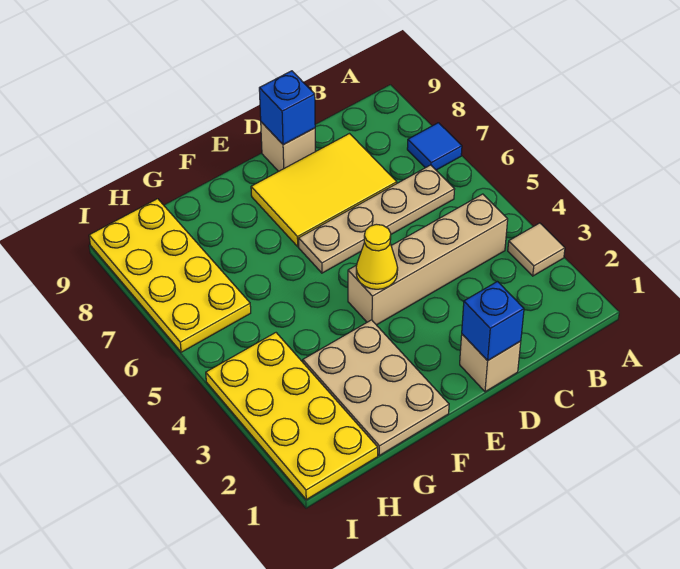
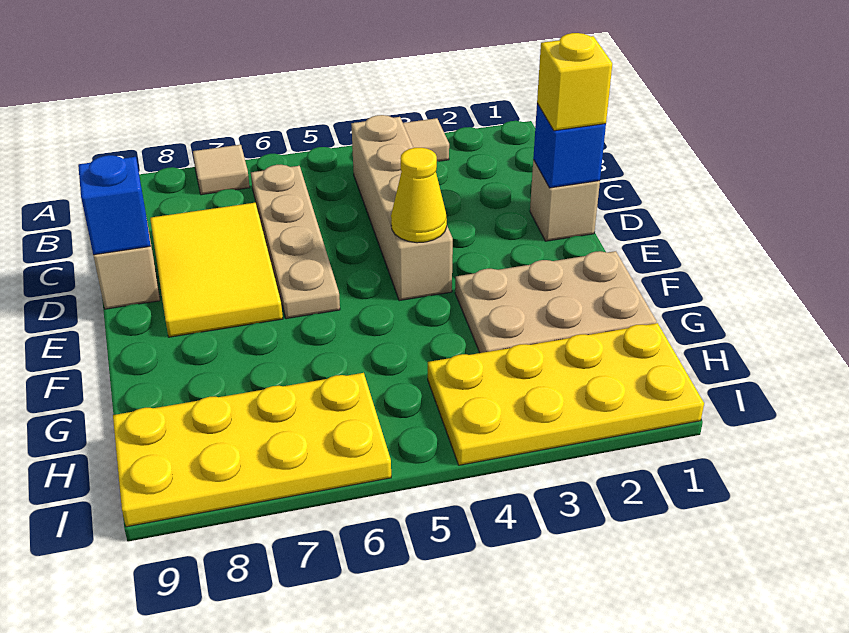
blue 1x1 tile [407,123,462,170] -> tan 1x1 tile [193,145,250,195]
none -> yellow 1x1 brick [537,33,612,131]

